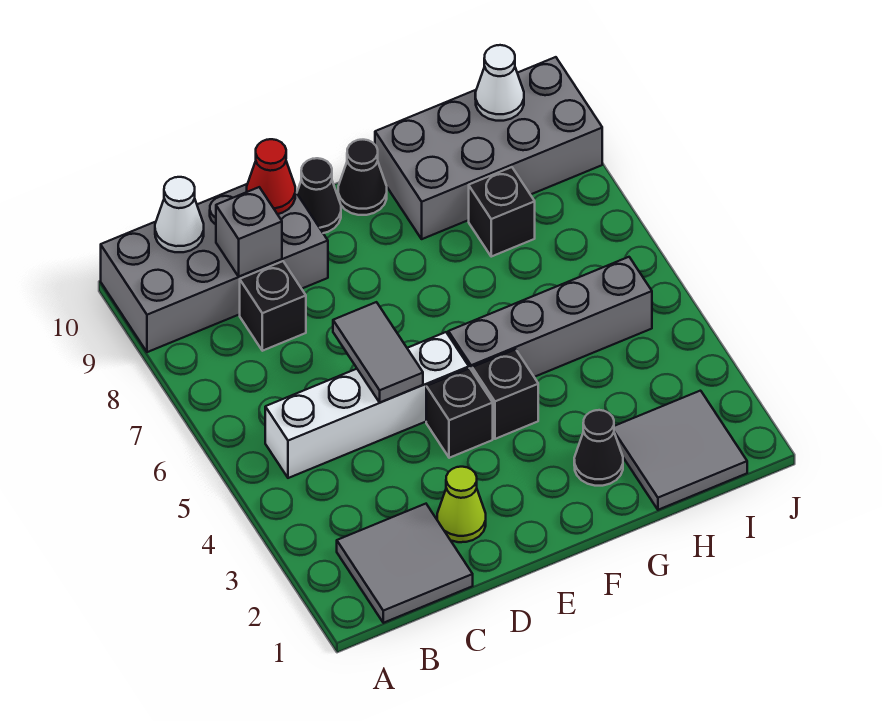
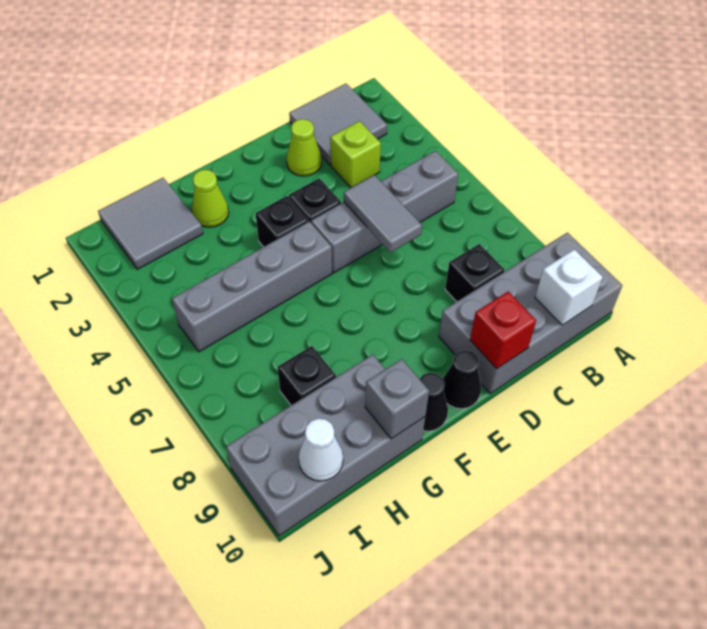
white 1x4 brick [265,332,469,478] -> grey 1x4 brick [311,151,458,273]
white 1x1 cone [155,177,204,252] -> white 1x1 brick [535,249,603,325]
none -> lime 1x1 brick [330,121,381,187]
grey 1x1 brick [216,187,282,277] -> grey 1x1 brick moved to [365,359,429,439]
red 1x1 cone [247,139,295,214] -> red 1x1 brick [470,291,536,369]
black 1x1 cone [574,410,623,486] -> lime 1x1 cone [192,170,229,227]

